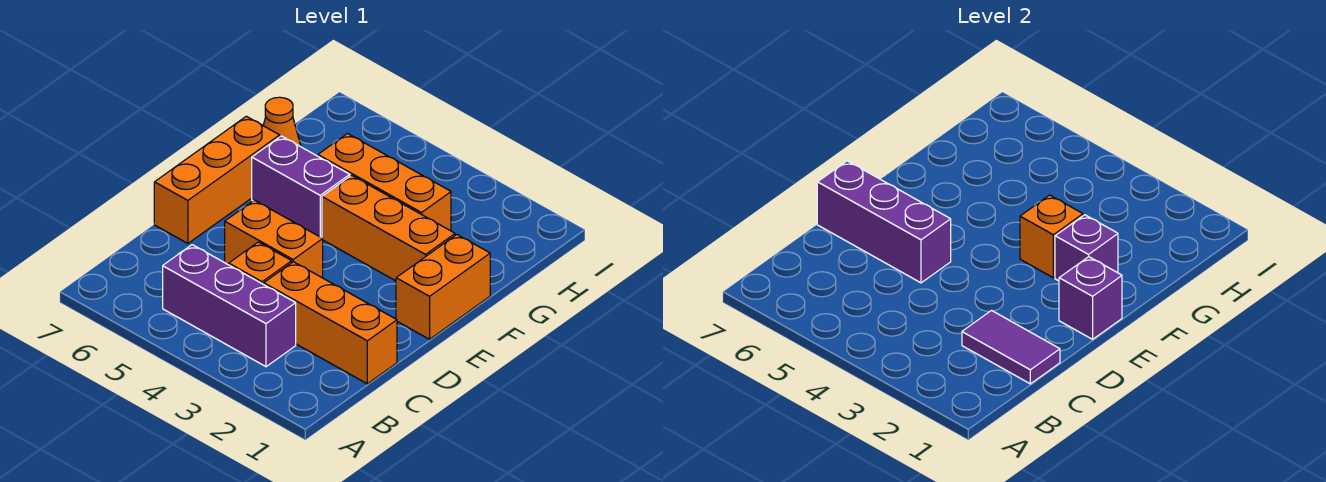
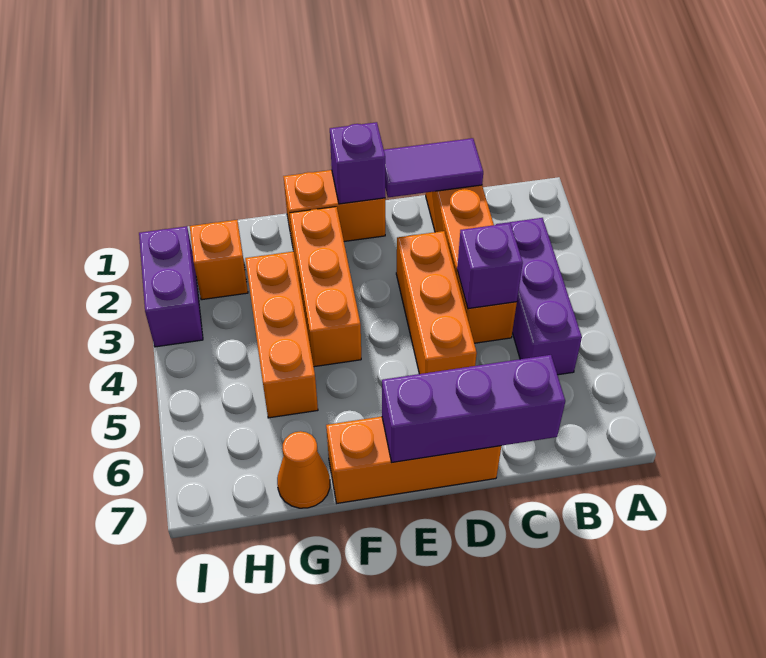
purple 1x2 tile [962,311,1060,384] -> purple 1x2 tile turned to [384,138,483,197]
orange 1x2 brick [225,200,323,278] -> orange 1x3 brick [396,231,477,374]
purple 1x3 brick [817,161,951,283] -> purple 1x3 brick turned to [382,355,565,462]
purple 1x1 brick [1055,215,1118,281] -> purple 1x1 brick moved to [457,223,523,309]
orange 1x1 brick [1020,195,1083,278] -> orange 1x1 brick moved to [190,220,248,300]
purple 1x2 brick [252,136,350,238] -> purple 1x2 brick moved to [139,226,203,347]

